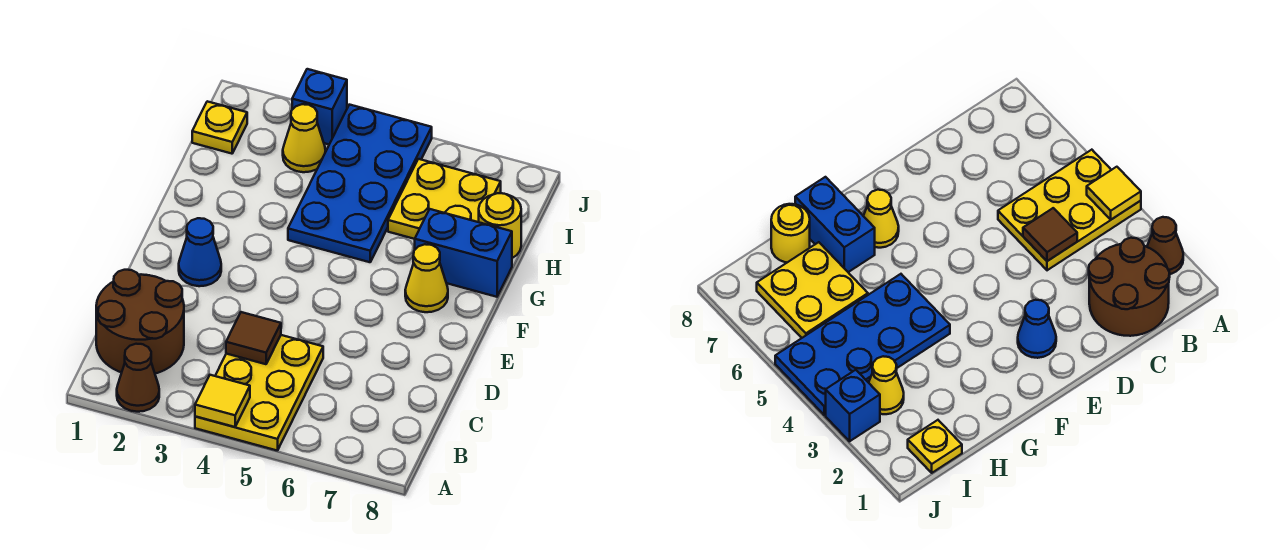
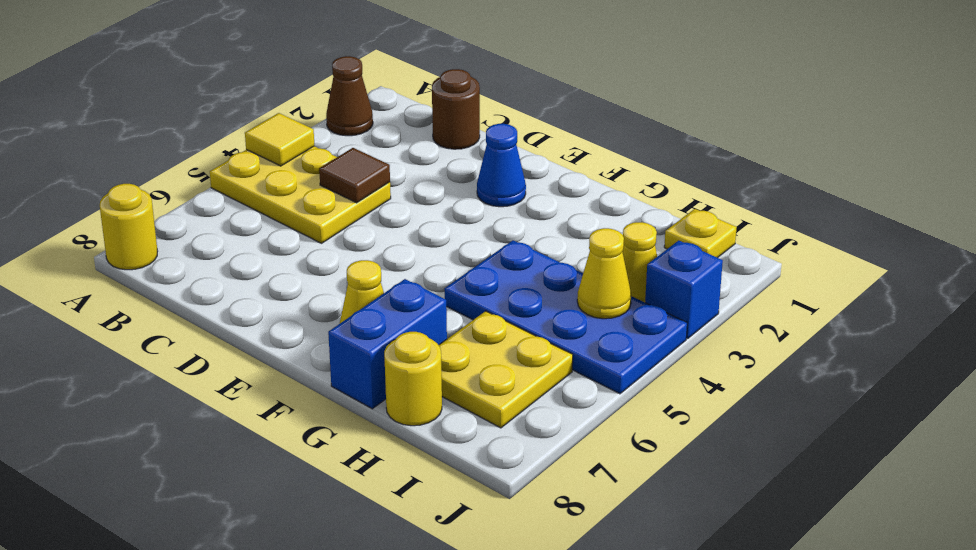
none -> yellow 1x1 round brick [100,184,158,270]
brown 2x2 round brick [96,270,184,374] -> brown 1x1 round brick [432,69,480,149]
none -> yellow 1x1 cone [577,228,631,319]

